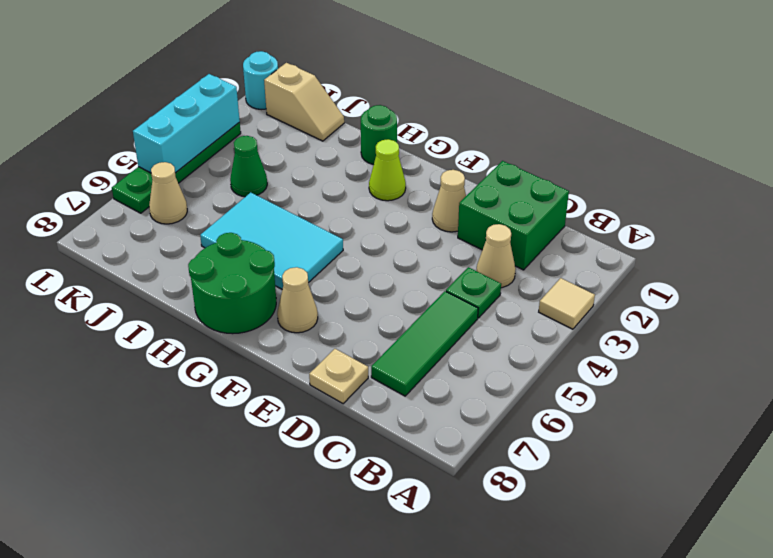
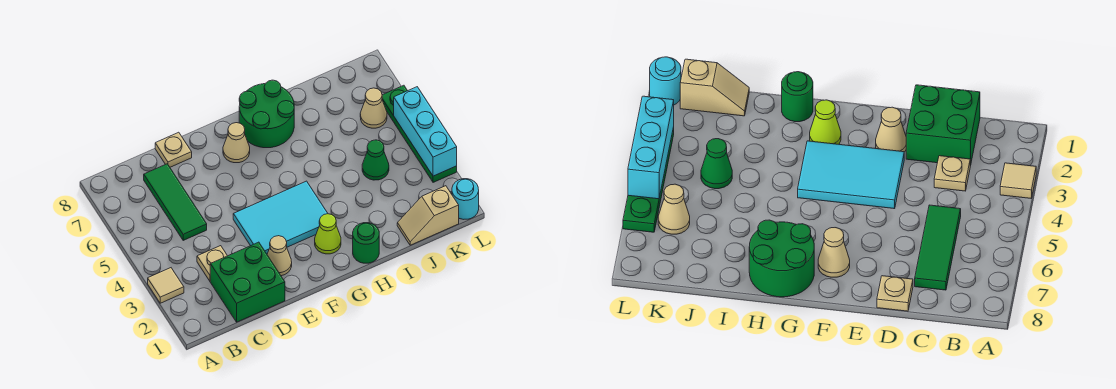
tan 1x1 cone [476,224,516,288] -> tan 1x1 plate [197,246,227,281]
green 1x1 plate [446,267,501,318] -> none
cyan 2x3 tile [200,192,343,289] -> cyan 2x3 tile moved to [233,181,328,254]

